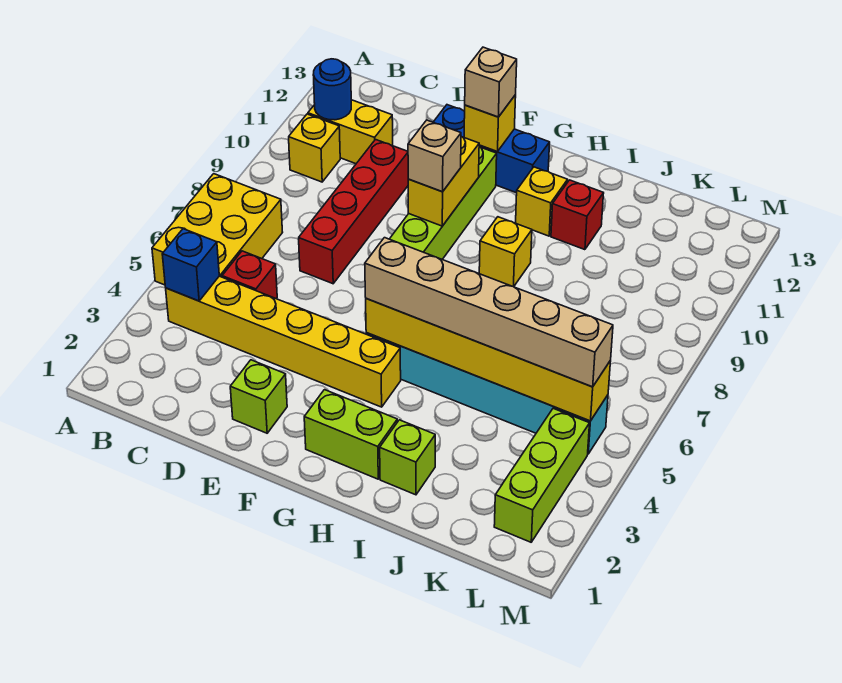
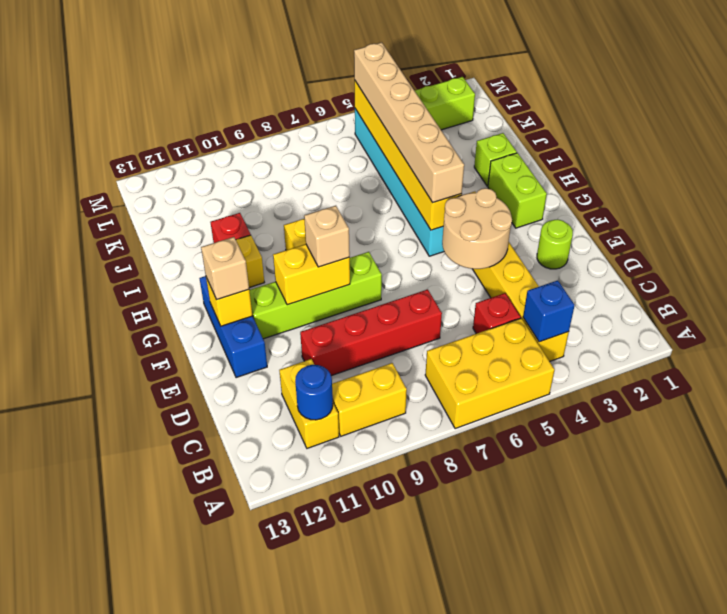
yellow 1x1 brick [289,114,340,182] -> yellow 1x2 brick [332,363,407,436]
lime 1x1 brick [230,360,287,433] -> lime 1x1 round brick [537,219,573,269]
none -> tan 2x2 round brick [442,188,512,269]

